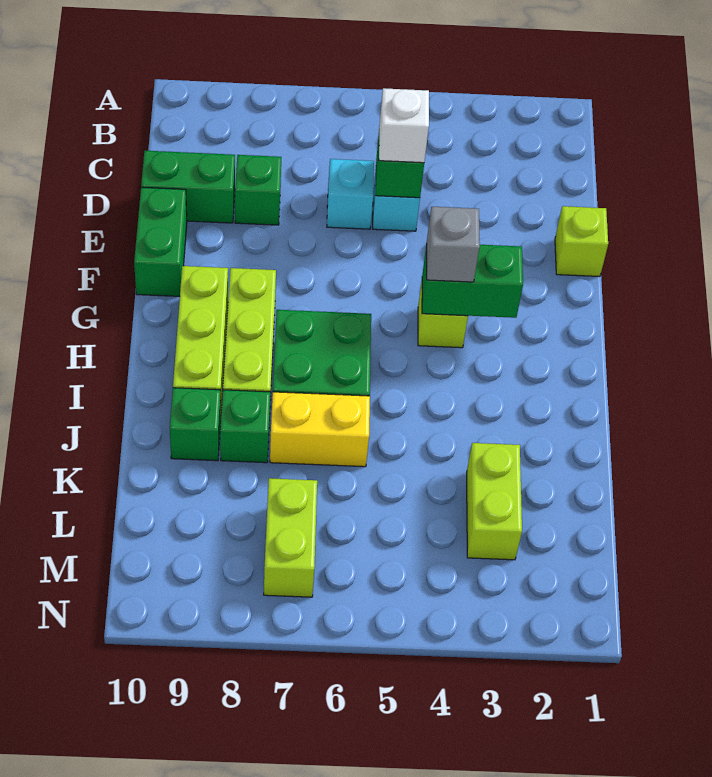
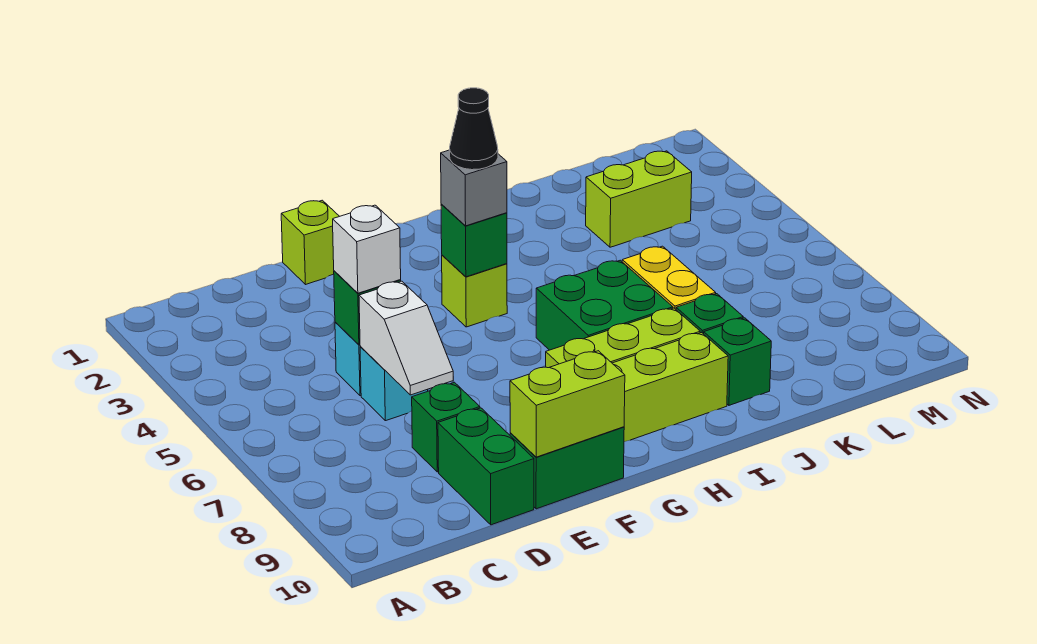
none -> white 1x2 slope [359,281,453,395]
green 1x2 brick [422,243,523,318] -> green 1x1 brick [441,204,507,277]
none -> black 1x1 cone [450,88,498,170]
lime 1x2 brick [264,478,317,597] -> lime 1x2 brick moved to [510,351,625,457]

